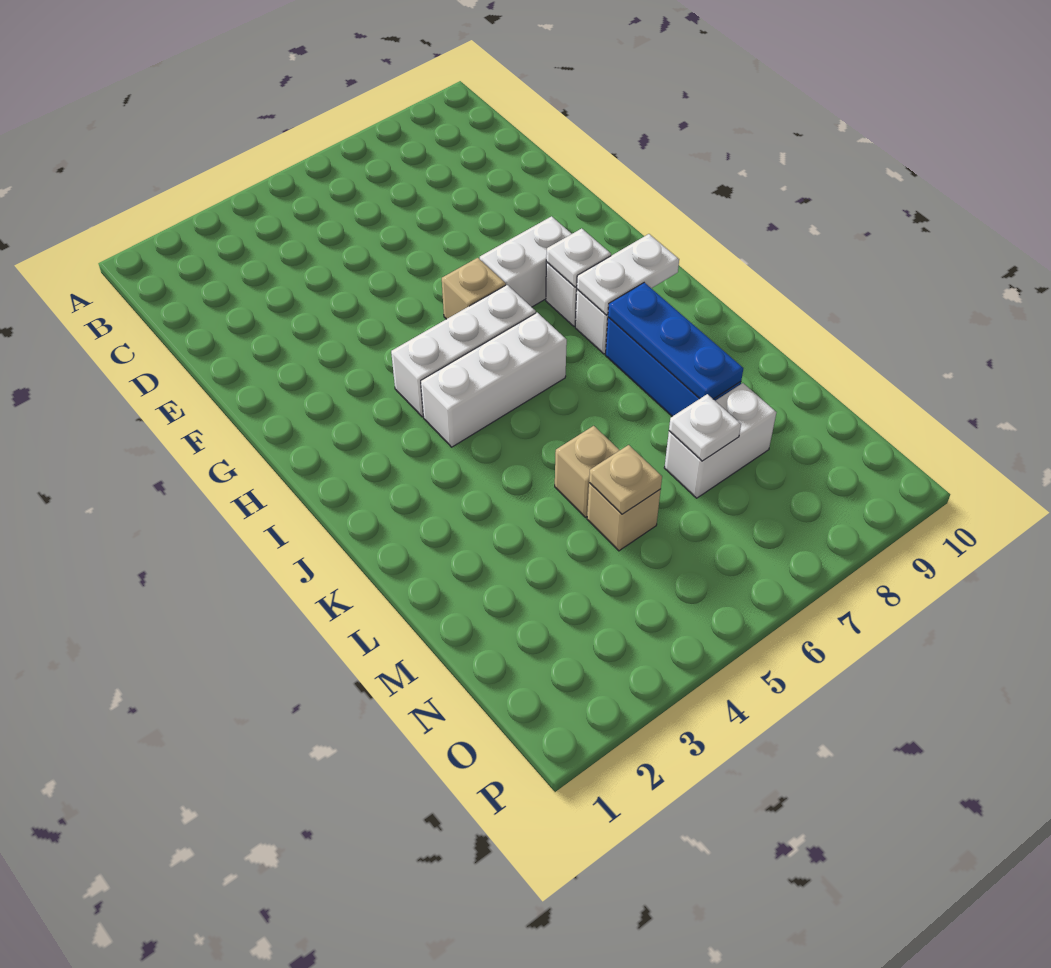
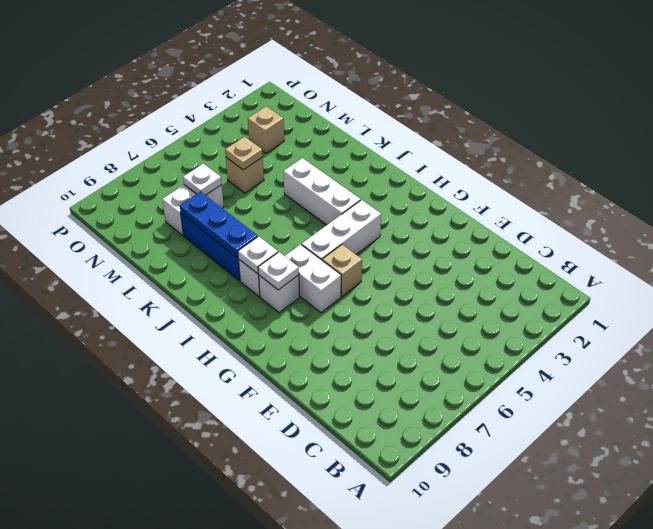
white 1x2 brick [480,216,571,307] -> white 1x2 brick turned to [285,244,341,313]
white 1x3 brick [421,313,567,447] -> white 1x3 brick turned to [283,158,361,225]
white 1x2 plate [577,234,679,315] -> white 1x1 plate [238,236,278,274]
tan 1x1 brick [555,426,620,517] -> tan 1x1 brick moved to [248,106,284,153]

